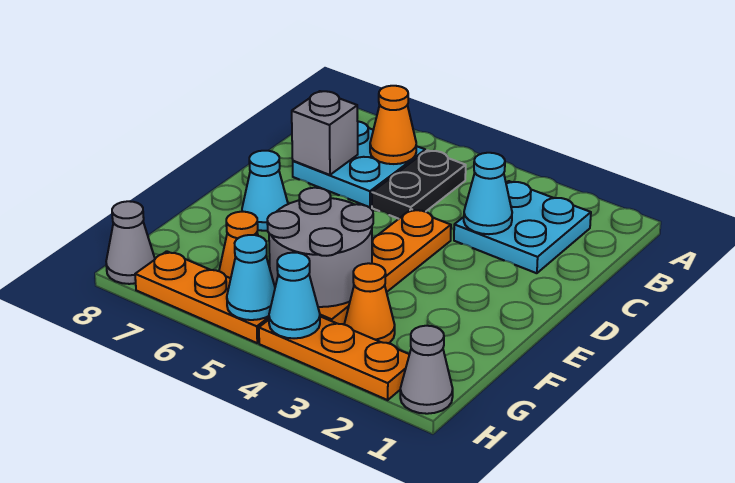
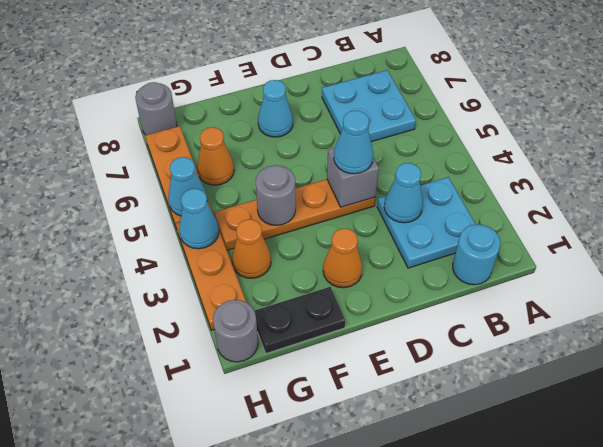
none -> cyan 1x1 round brick [453,224,500,285]
black 1x2 plate [372,150,466,219] -> black 1x2 plate moved to [254,287,345,353]
orange 1x1 cone [370,86,416,164] -> orange 1x1 cone moved to [323,228,363,288]
grey 1x1 brick [292,91,358,175] -> grey 1x1 brick moved to [327,148,379,207]
none -> cyan 1x1 cone [334,111,373,174]
grey 2x2 round brick [267,188,373,307] -> grey 1x1 round brick [256,165,296,225]
grey 1x1 cone [400,326,453,414] -> grey 1x1 round brick [213,300,258,362]
grey 1x1 cone [106,201,155,284] -> grey 1x1 round brick [135,82,177,135]

